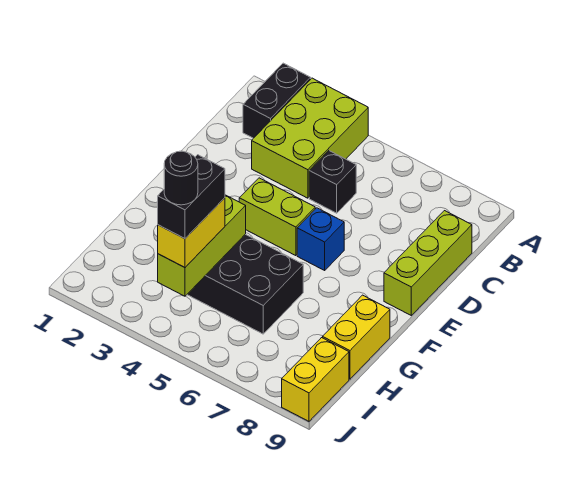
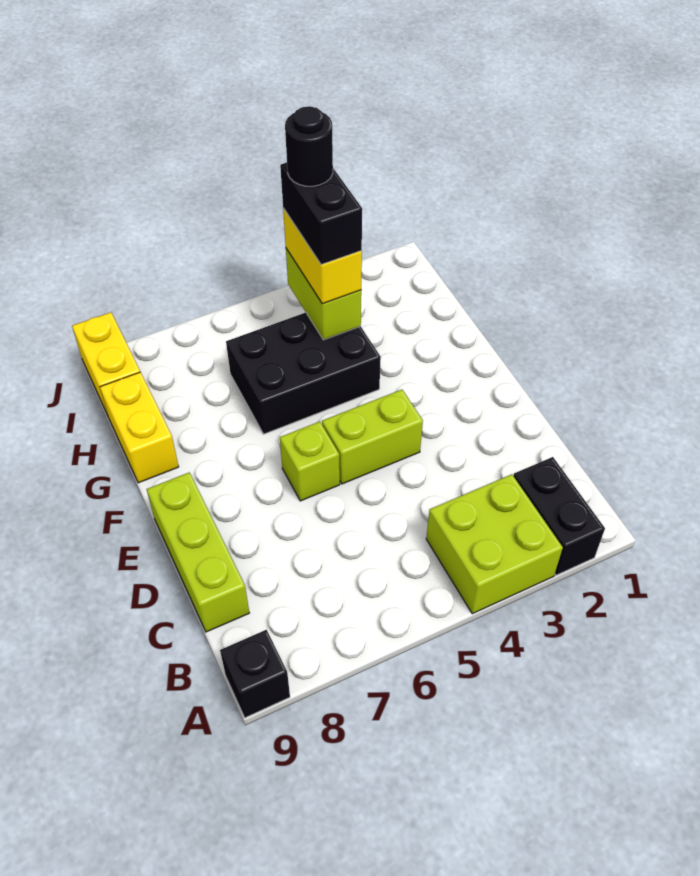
lime 2x3 brick [252,78,368,198] -> lime 2x2 brick [426,474,563,614]
black 1x1 brick [309,151,356,213] -> black 1x1 brick moved to [220,630,290,718]
blue 1x1 brick [297,208,344,270] -> lime 1x1 brick [280,422,340,501]
lime 1x3 brick [158,195,246,296] -> lime 1x2 brick [286,249,361,340]

